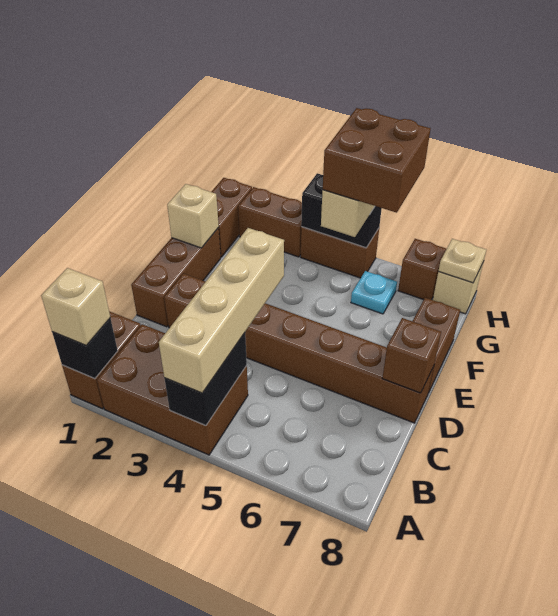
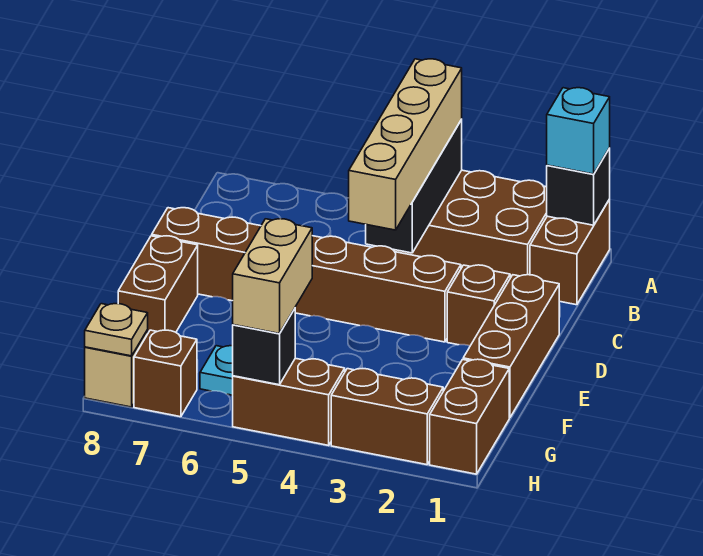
tan 1x1 brick [41,268,110,345] -> cyan 1x1 brick [547,88,610,174]
black 1x2 brick [164,333,247,426] -> black 1x3 brick [366,119,462,253]
brown 1x1 brick [382,318,441,393] -> none
tan 1x1 brick [167,184,219,248] -> none
brown 2x2 brick [323,108,431,213] -> none
black 1x2 brick [301,173,382,248] -> black 1x1 brick [233,309,295,385]

